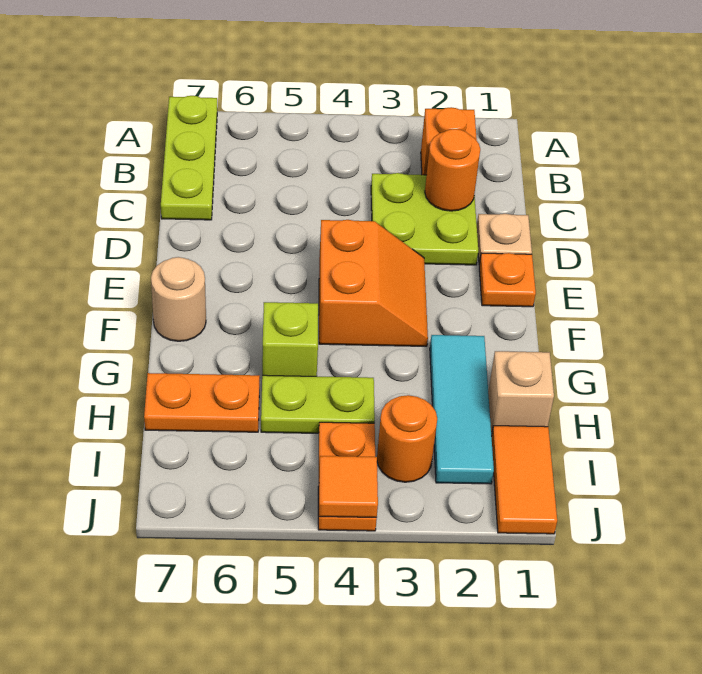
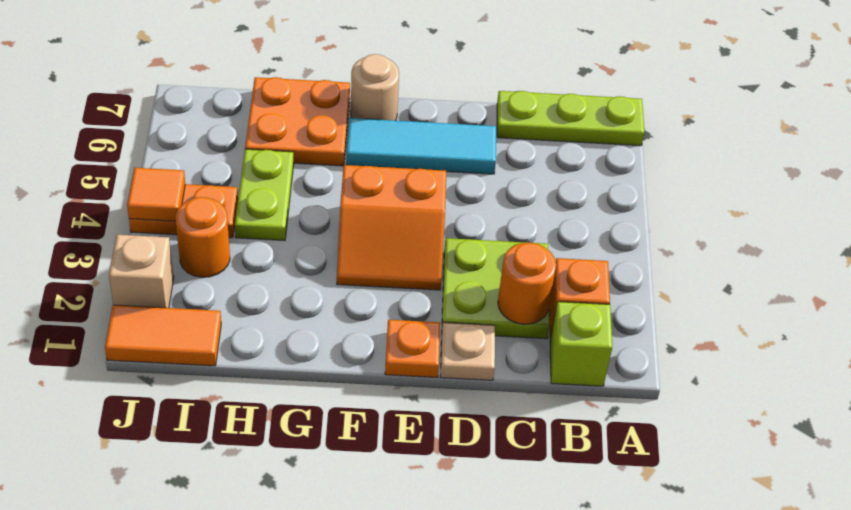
cyan 1x3 tile [430,335,494,484] -> cyan 1x3 tile moved to [346,118,496,174]
lime 1x1 brick [262,302,318,376] -> lime 1x1 brick moved to [550,302,612,386]
tan 1x1 brick [488,351,554,436] -> tan 1x1 brick moved to [109,235,174,308]
orange 1x2 plate [144,373,260,432] -> orange 2x2 plate [245,77,350,166]

